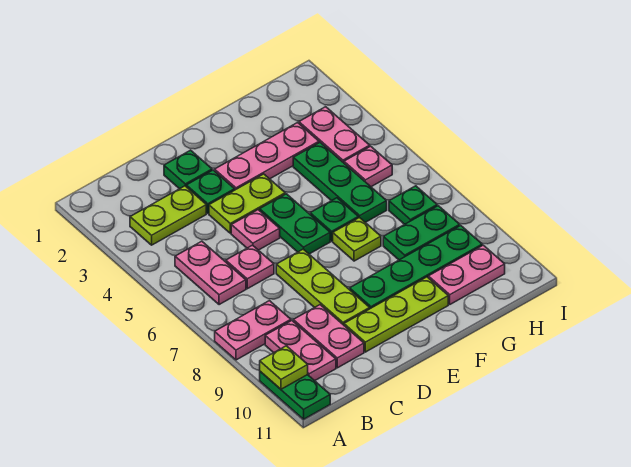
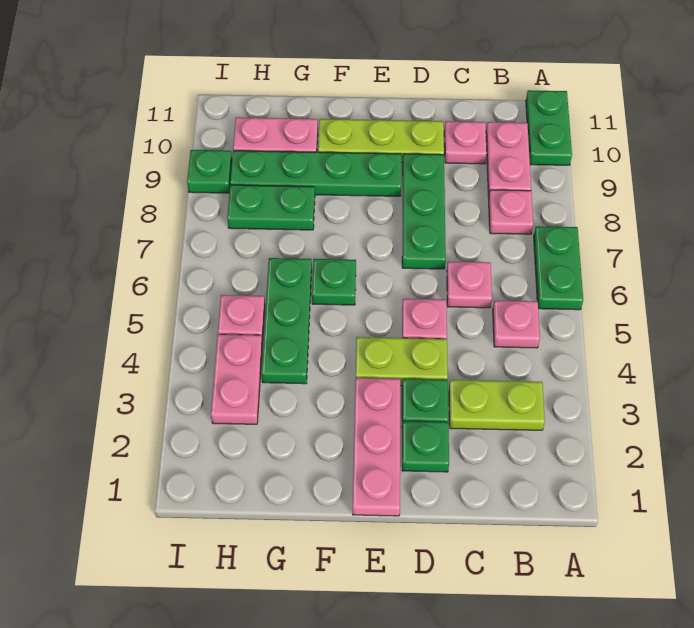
pink 1x2 plate [215,301,291,360] -> pink 1x1 plate [489,190,533,234]
lime 1x1 plate [260,346,308,389] -> none
pink 1x2 plate [175,241,246,305] -> pink 1x1 plate [493,301,540,348]
pink 1x2 plate [293,305,364,368] -> pink 1x1 plate [444,121,487,164]
lime 1x3 plate [276,249,370,325] -> green 1x3 plate [402,154,446,269]
pink 1x3 plate [215,123,319,190] -> pink 1x3 plate turned to [353,378,400,516]
green 1x2 plate [260,194,330,254] -> green 1x2 plate moved to [534,226,583,310]
lime 1x1 plate [333,217,381,261] -> none
green 1x1 plate [389,186,437,224] -> green 1x1 plate moved to [187,150,232,193]

